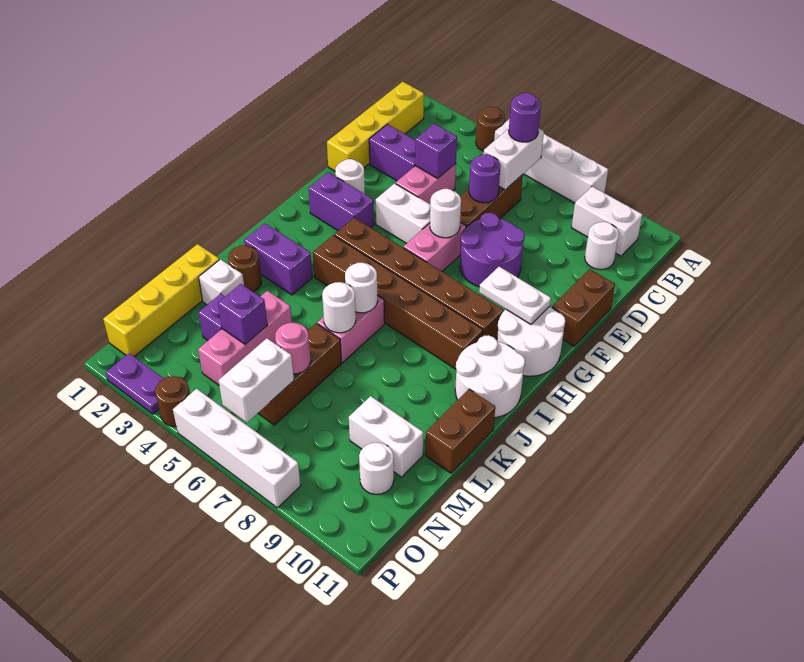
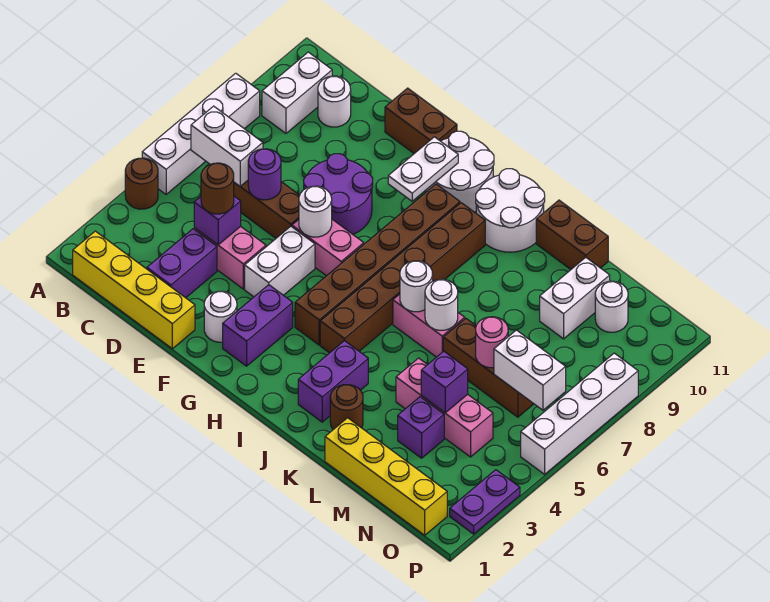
purple 1x1 round brick [509,93,541,142] -> none
white 1x1 brick [199,259,244,305] -> none
brown 1x1 round brick [155,376,190,427] -> brown 1x1 round brick moved to [201,163,234,214]

